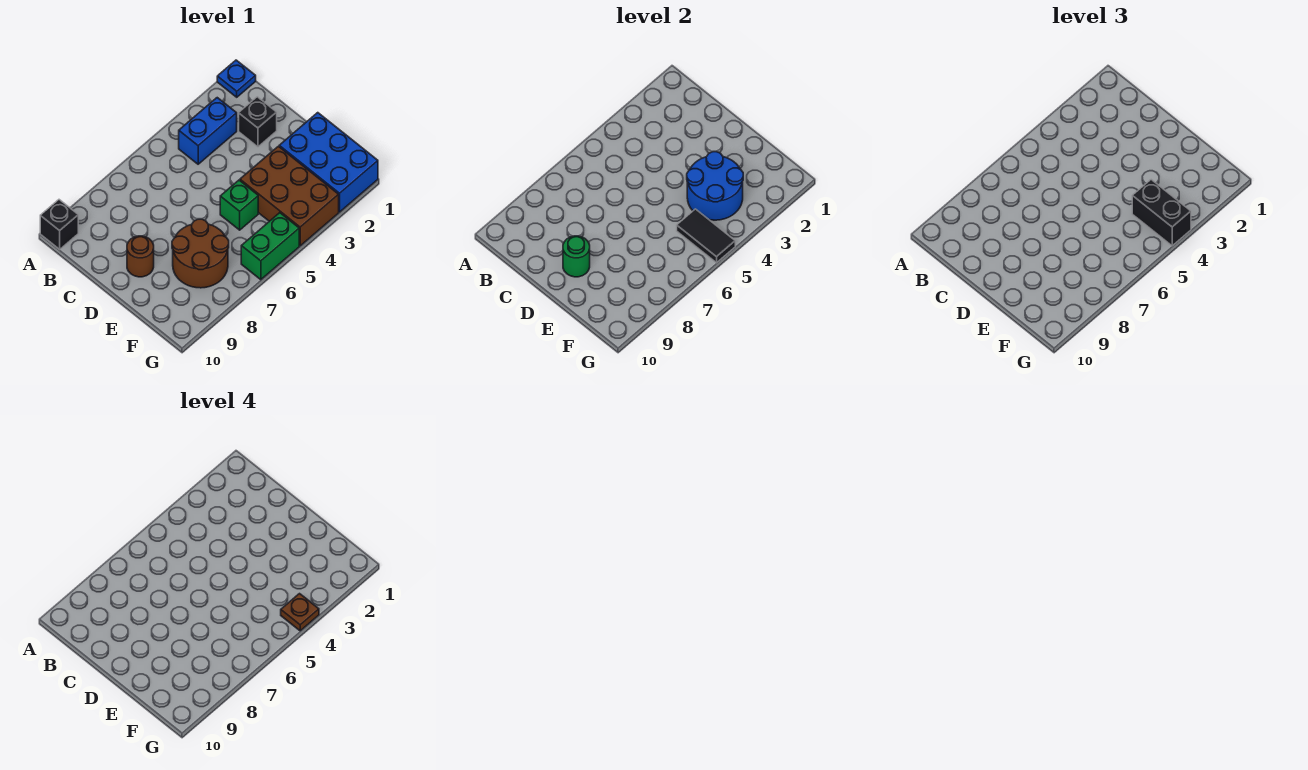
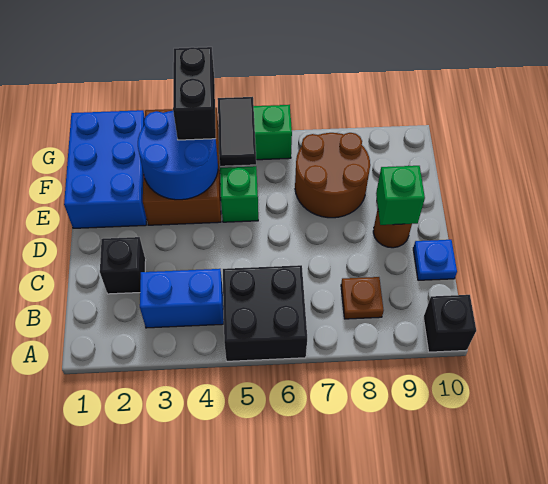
blue 1x1 plate [217,60,256,97] -> blue 1x1 plate moved to [413,240,457,280]
none -> black 2x2 brick [223,265,307,361]
green 1x1 round brick [563,236,590,277] -> green 1x1 brick [376,166,425,225]
brown 1x1 plate [281,594,319,631] -> brown 1x1 plate moved to [341,277,384,319]

